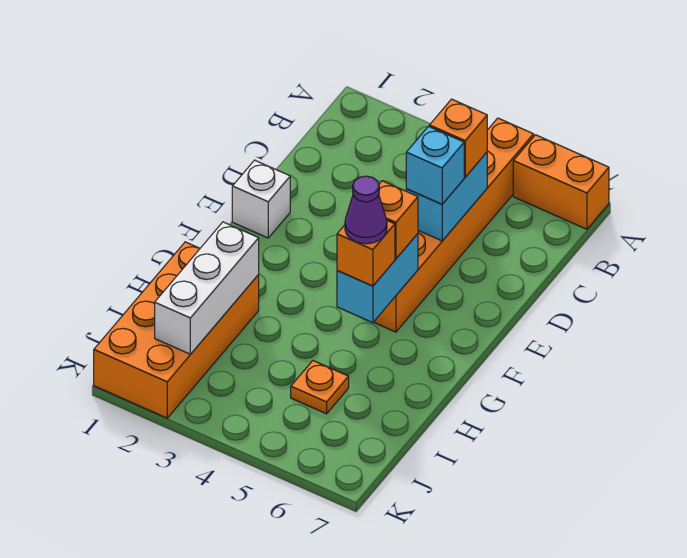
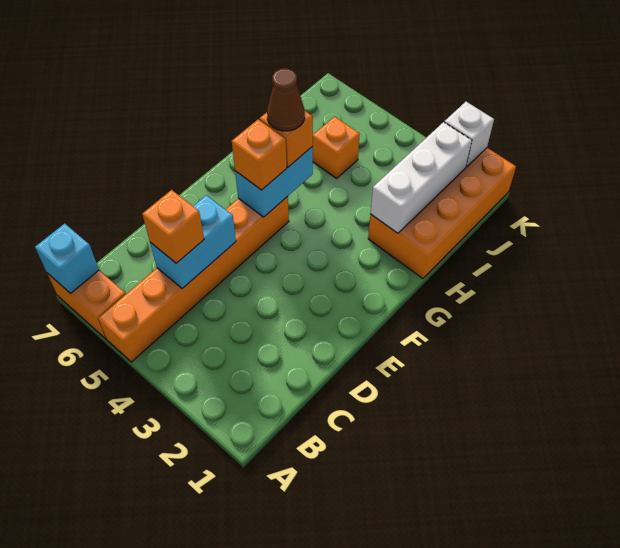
cyan 1x1 brick [406,126,464,204] -> cyan 1x1 brick moved to [35,224,99,293]
white 1x1 brick [232,160,290,238] -> white 1x1 brick moved to [444,102,494,167]
purple 1x1 cone [345,176,387,244] -> brown 1x1 cone [267,69,305,131]
orange 1x1 plate [291,361,349,414] -> orange 1x1 brick [312,117,360,178]

